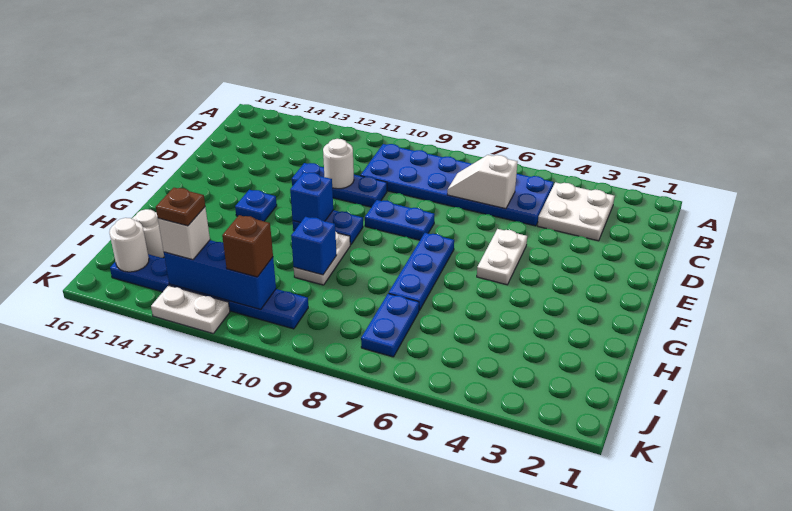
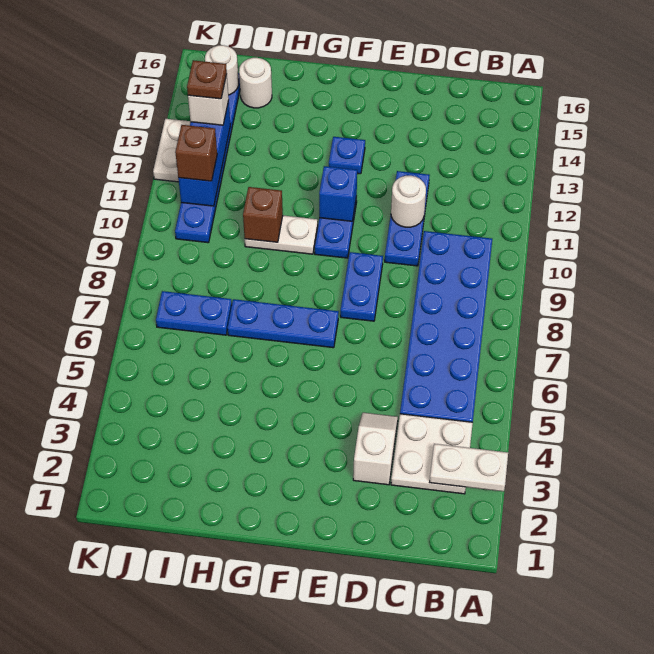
white 1x2 slope [447,155,518,209] -> white 1x2 slope moved to [353,413,398,485]
white 1x2 plate [477,229,527,285] -> white 1x2 plate moved to [430,444,508,491]
blue 1x1 brick [291,217,337,275] -> brown 1x1 brick [243,187,283,242]

